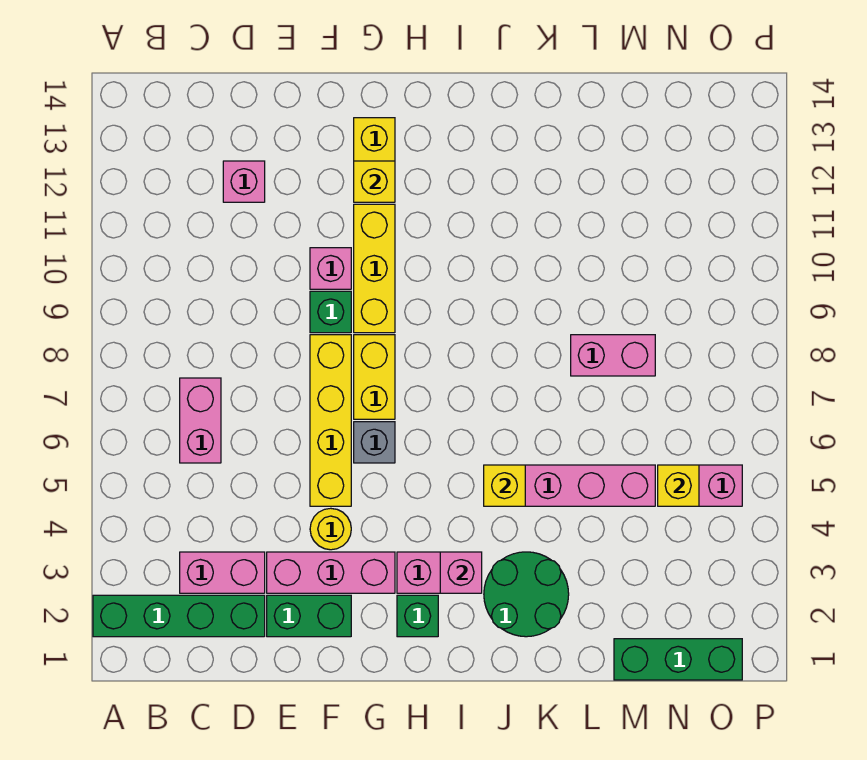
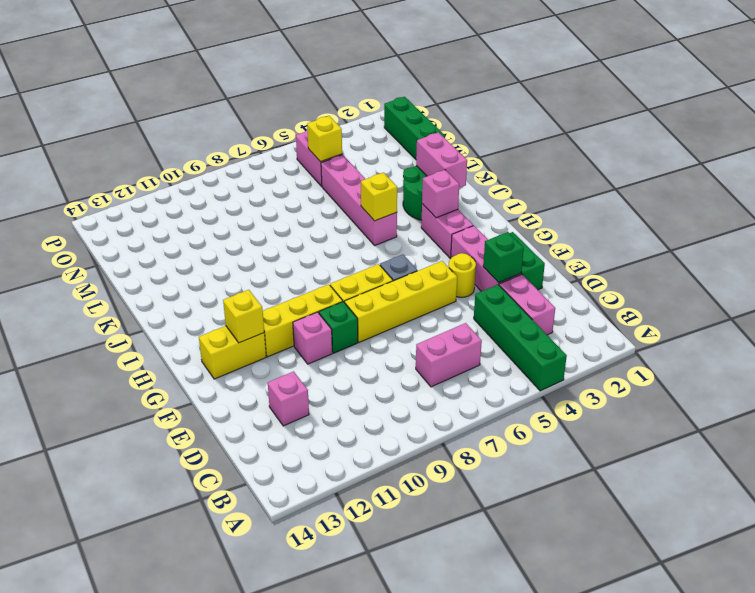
green 1x4 brick [93,595,265,637] -> green 1x4 brick moved to [474,285,567,391]
green 1x1 brick [397,595,438,637] -> green 1x1 brick moved to [483,232,524,283]
pink 1x2 brick [571,335,655,376] -> pink 1x2 brick moved to [416,132,467,188]

